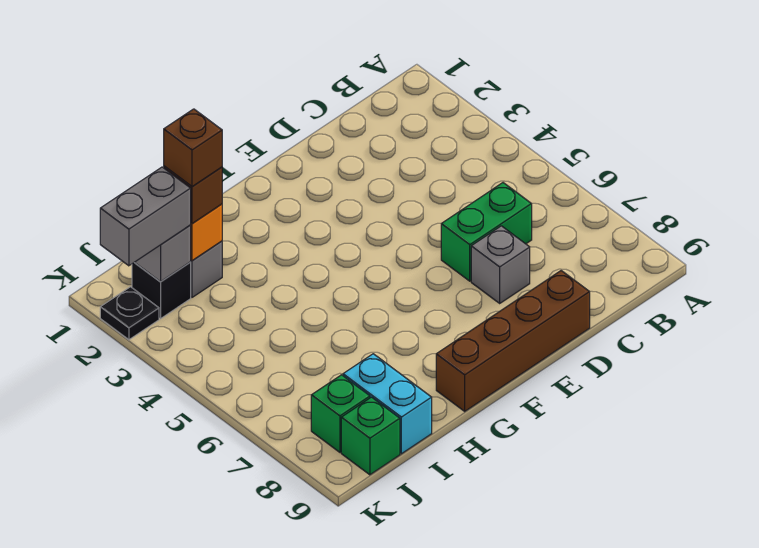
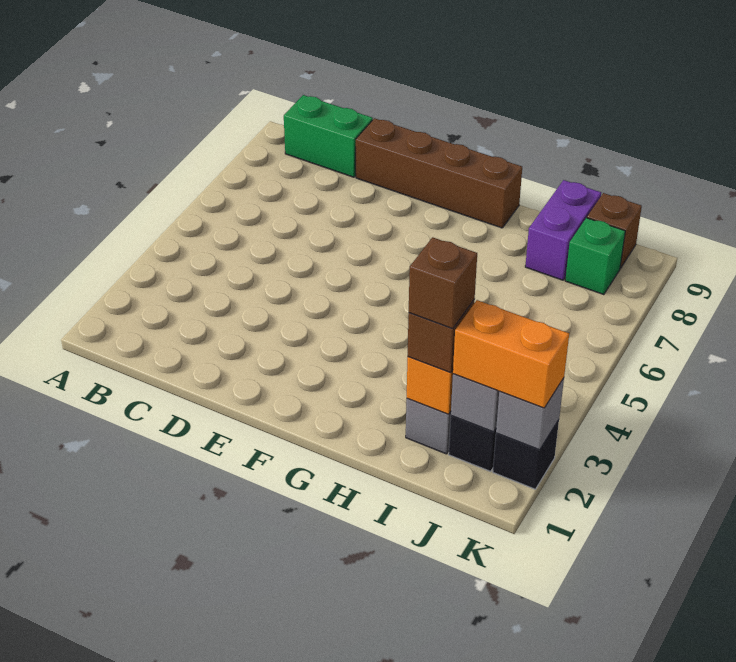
green 1x2 brick [441,183,532,281] -> green 1x2 brick moved to [284,95,373,177]
grey 1x1 brick [471,226,530,303] -> grey 1x1 brick moved to [496,378,564,450]
cyan 1x2 brick [343,354,432,454] -> purple 1x2 brick [525,180,601,280]
grey 1x2 brick [100,167,191,266] -> orange 1x2 brick [453,300,569,408]
green 1x1 brick [341,397,400,475] -> brown 1x1 brick [587,193,642,268]
black 1x1 plate [100,287,159,340] -> black 1x1 brick [493,420,559,489]

